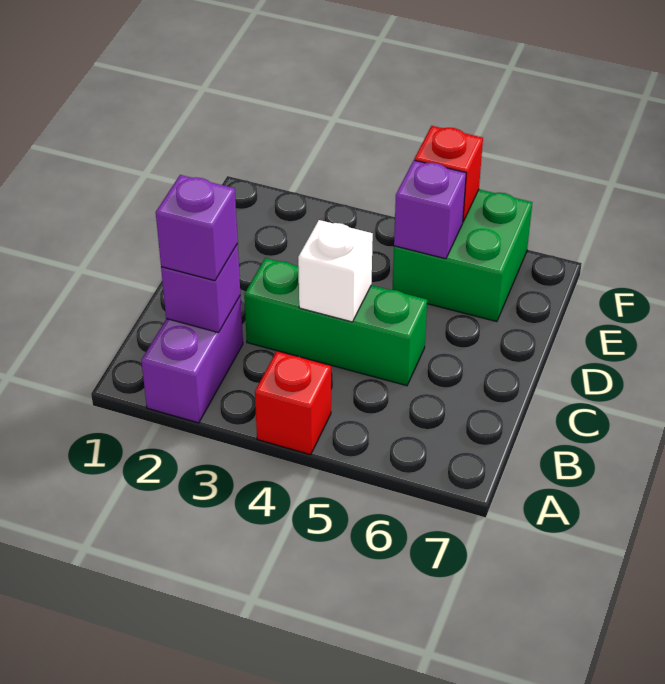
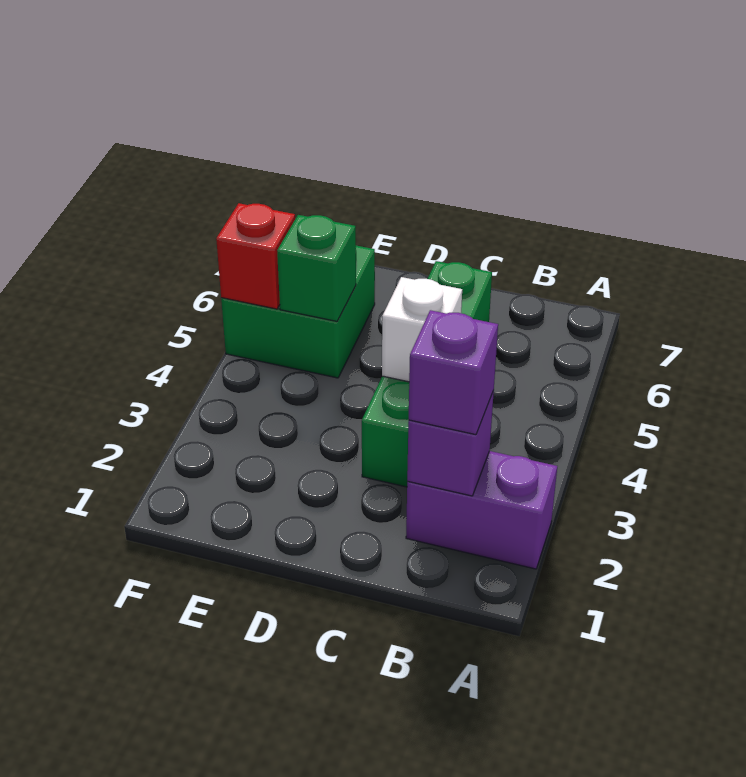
red 1x1 brick [255,351,331,455] -> none
green 1x3 brick [244,258,427,386] -> green 1x4 brick [362,261,492,487]
purple 1x1 brick [394,160,466,259] -> green 1x1 brick [277,215,356,321]

